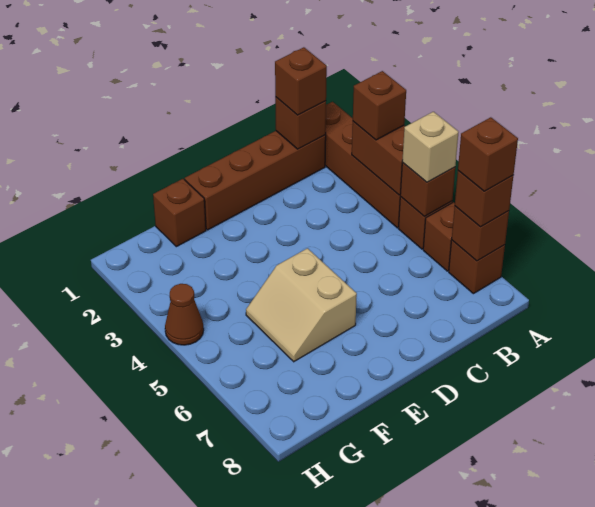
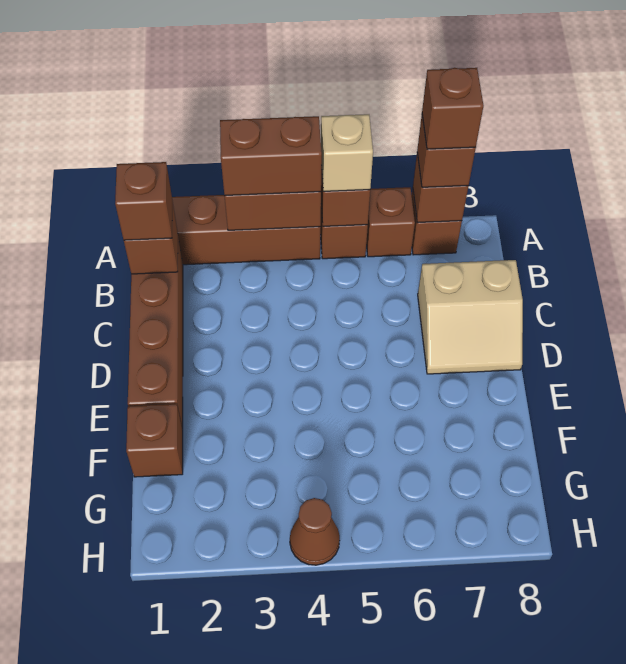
brown 1x1 brick [353,71,406,140] -> brown 1x2 brick [220,116,322,196]
tan 2x2 slope [246,248,357,362] -> tan 2x2 slope moved to [418,260,523,374]

